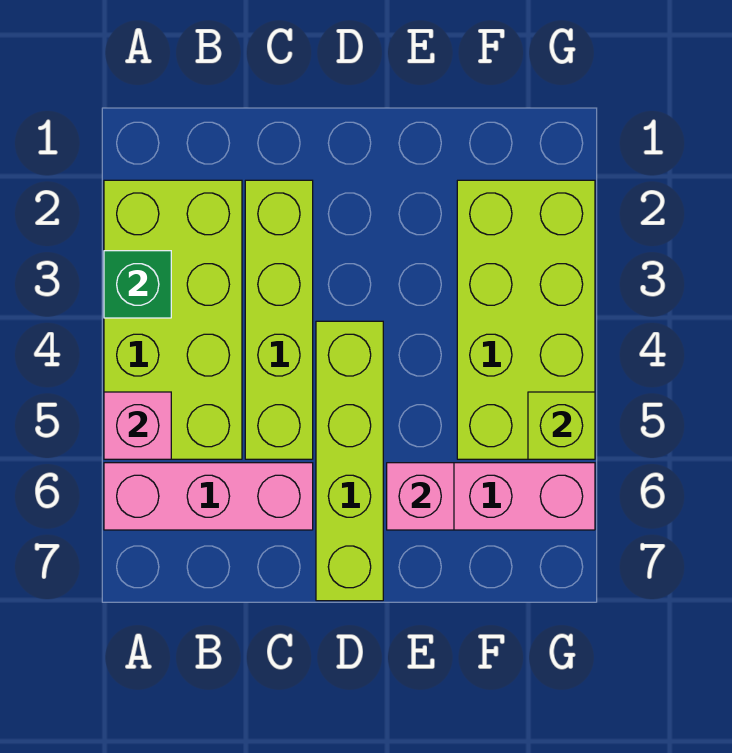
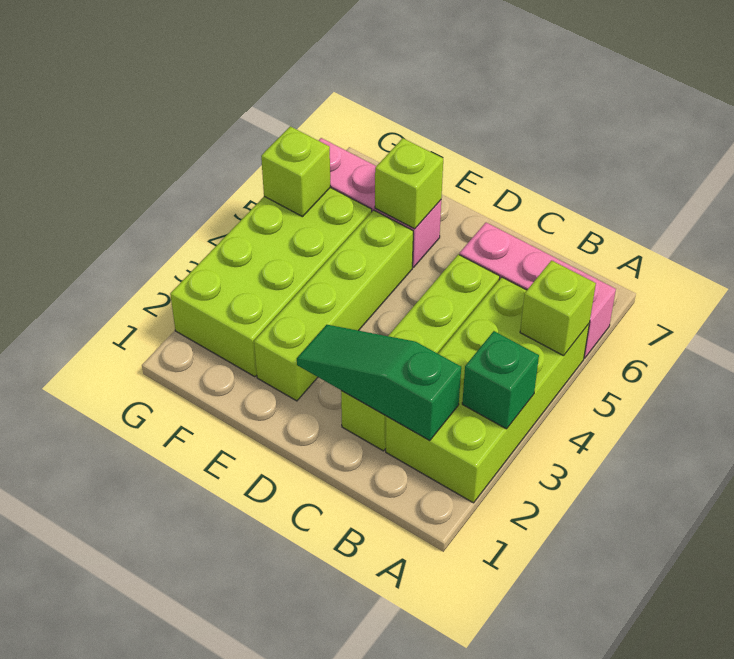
pink 1x1 brick [104,392,171,459] -> lime 1x1 brick [520,260,596,356]
none -> green 1x3 slope [297,325,461,441]
lime 1x4 brick [316,321,383,601] -> lime 1x4 brick moved to [254,210,413,401]
pink 1x1 brick [387,463,454,530] -> lime 1x1 brick [375,138,443,229]

